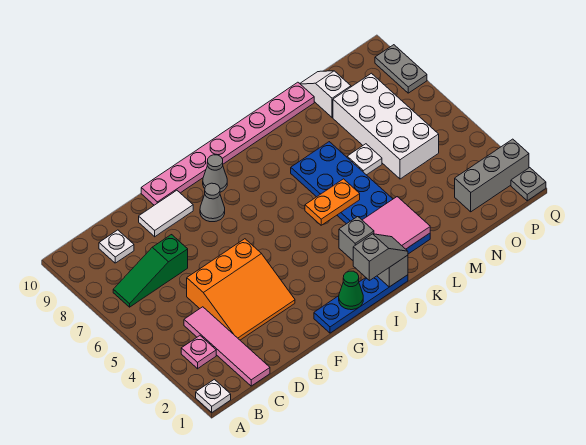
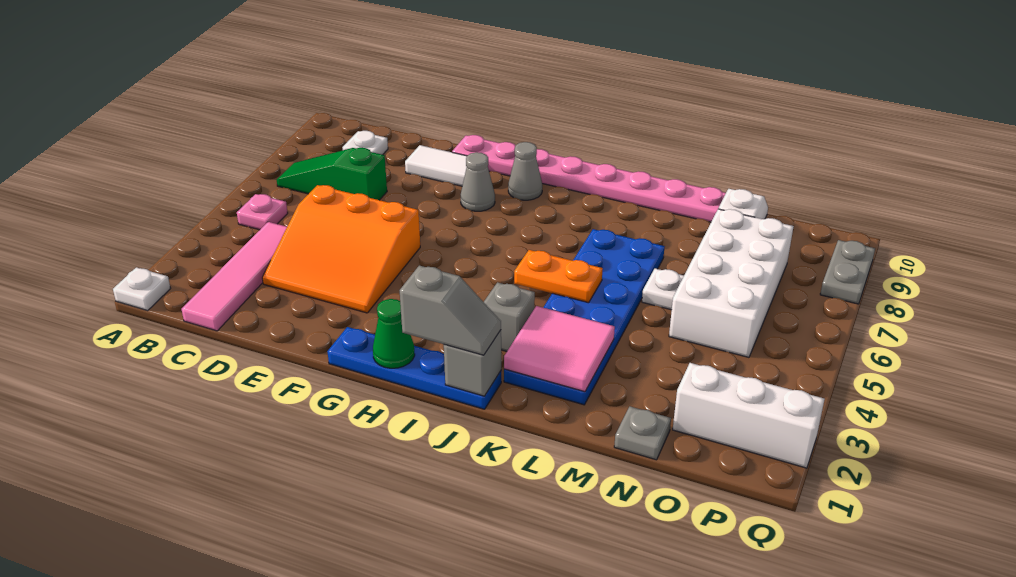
pink 1x1 plate [181,336,216,369] -> pink 1x1 plate moved to [237,194,288,230]
grey 1x3 brick [455,139,529,212] -> white 1x3 brick [673,363,825,468]
grey 1x1 plate [511,168,546,201] -> grey 1x1 plate moved to [614,406,671,460]

